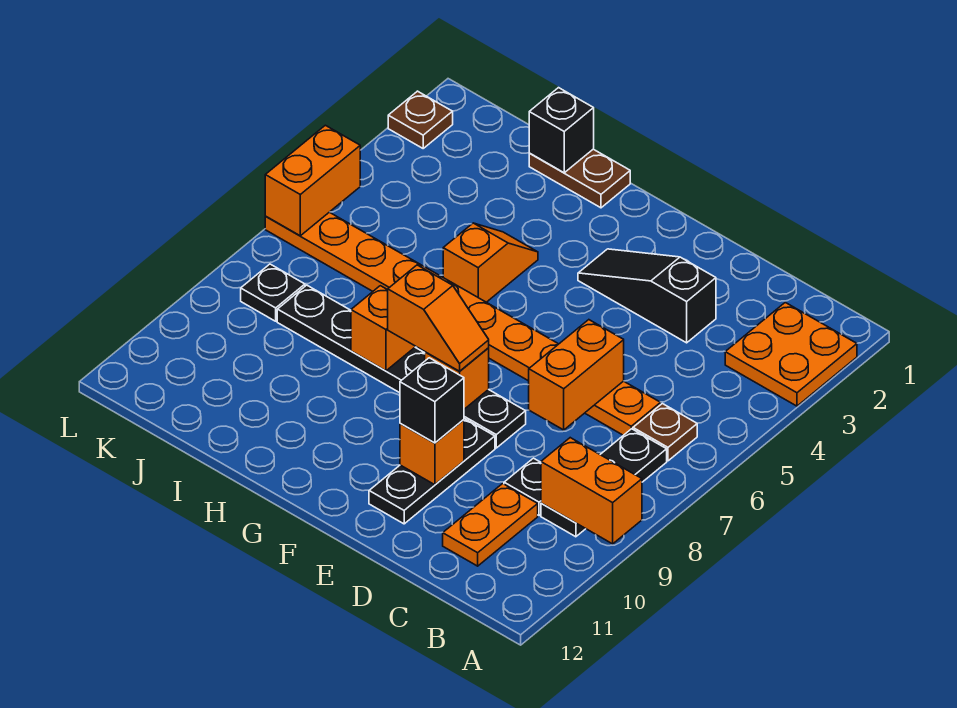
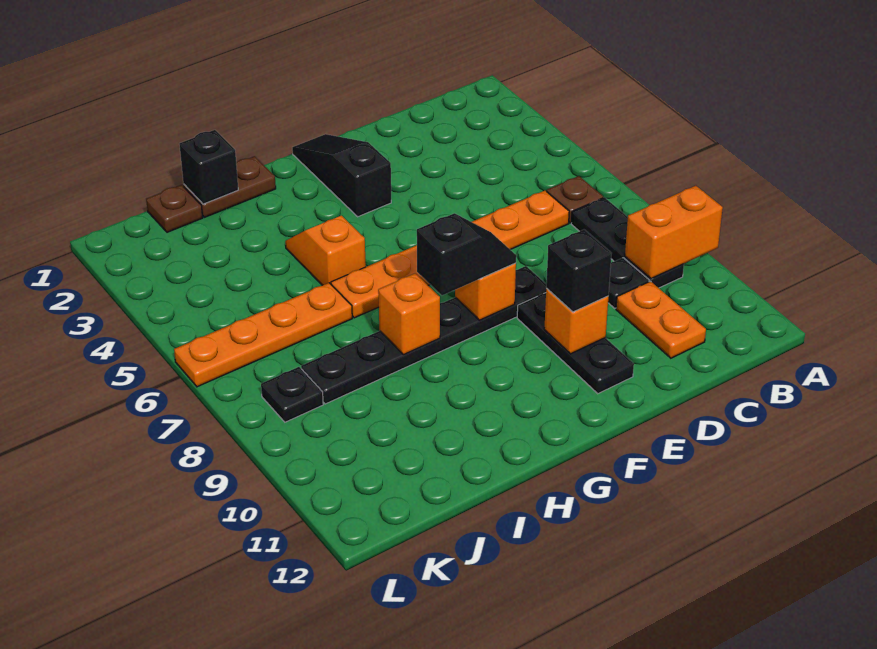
orange 2x2 plate [725,302,857,406] -> none
black 1x3 slope [578,249,716,343] -> black 1x3 slope turned to [292,134,391,217]
orange 1x2 brick [529,320,624,430] -> none
orange 1x2 slope [388,265,489,371] -> black 1x2 slope [417,213,516,295]
brown 1x1 plate [388,91,453,148] -> brown 1x1 plate moved to [146,185,203,232]
orange 1x2 brick [265,125,360,236] -> none

